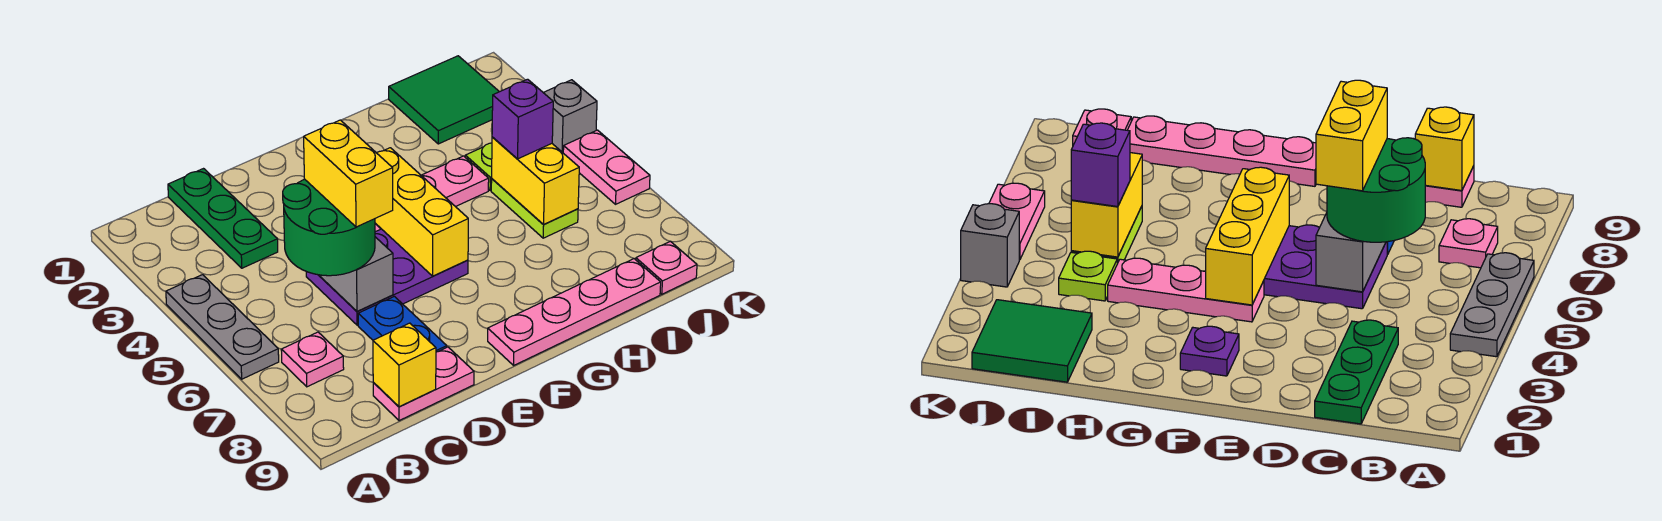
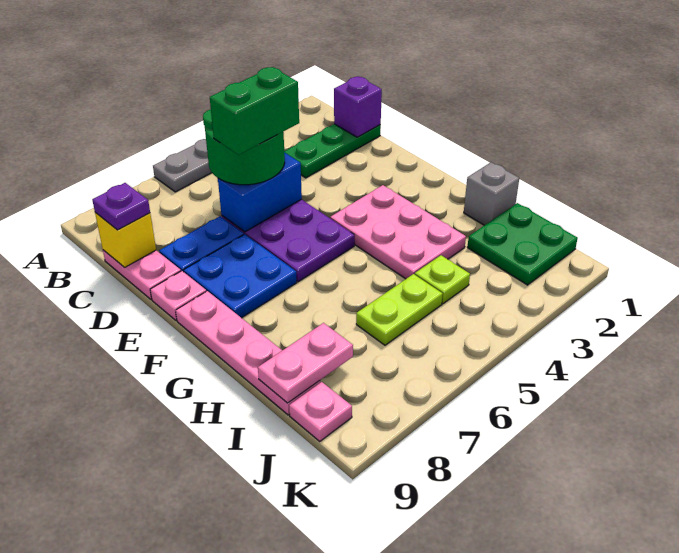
pink 1x1 plate [281,332,344,387] -> pink 1x1 plate moved to [150,271,206,321]
grey 1x2 brick [319,237,393,312] -> blue 1x2 brick [218,152,302,232]
yellow 1x2 brick [304,120,393,227] -> green 1x2 brick [210,67,299,155]
none -> blue 2x2 plate [184,234,297,318]
purple 1x1 plate [1180,326,1239,376] -> purple 1x1 plate moved to [92,183,150,230]
pink 1x3 plate [375,156,489,232] -> pink 2x3 plate [330,185,466,279]
yellow 1x3 brick [375,148,468,276] -> none
green 2x2 tile [389,56,499,144] -> green 2x2 plate [467,203,578,285]
yellow 1x2 brick [492,137,579,225] -> none
purple 1x1 brick [492,79,553,159] -> purple 1x1 brick moved to [334,77,382,137]
grey 1x1 brick [543,80,597,153] -> grey 1x1 brick moved to [464,162,519,225]
pink 1x2 plate [563,130,650,204] -> pink 1x2 plate moved to [258,323,353,403]

